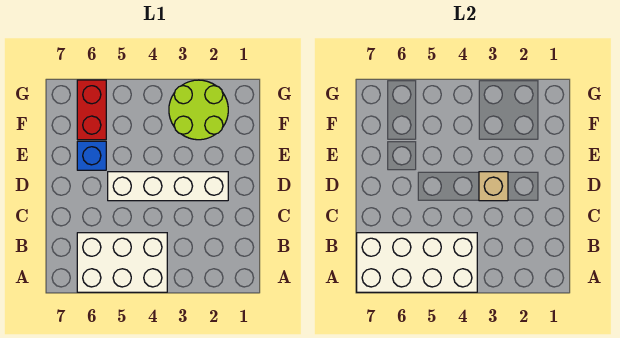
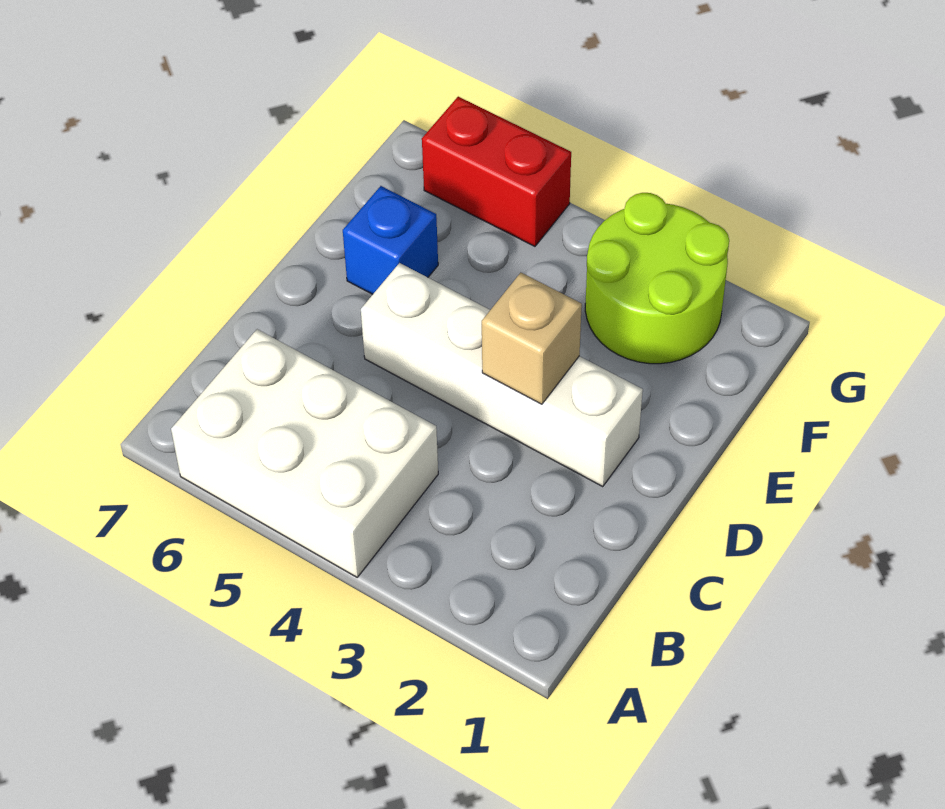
white 2x4 brick [357,233,477,292] -> none
red 1x2 brick [77,80,106,140] -> red 1x2 brick turned to [422,97,571,246]

